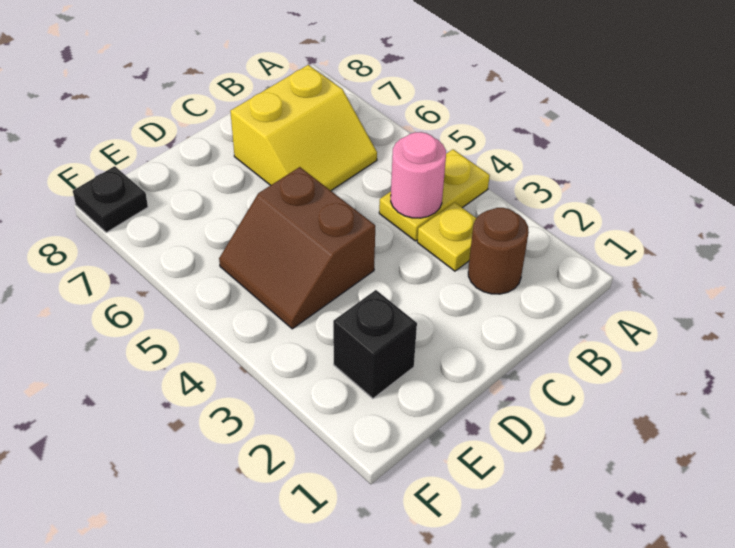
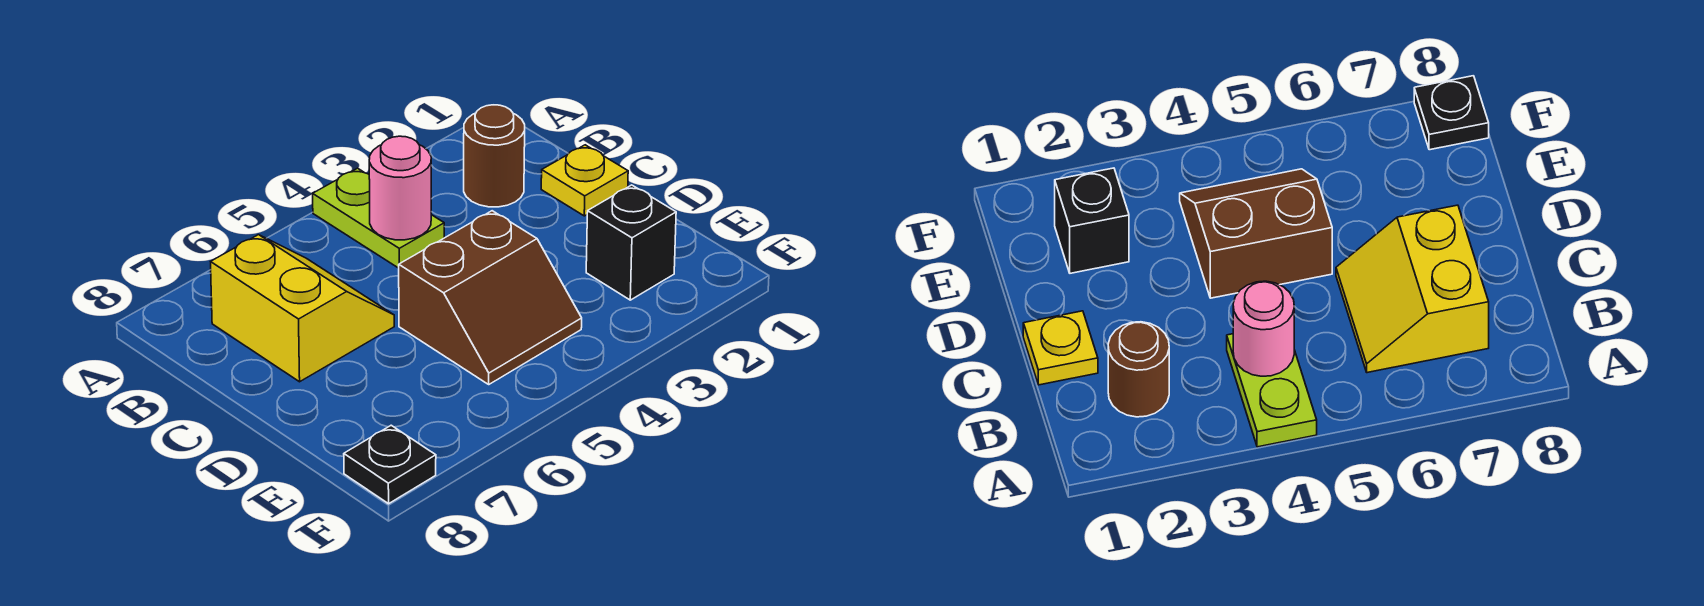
yellow 1x2 plate [379,149,490,241] -> lime 1x2 plate [313,168,444,268]
yellow 1x1 plate [417,202,476,271] -> yellow 1x1 plate moved to [541,145,628,216]

